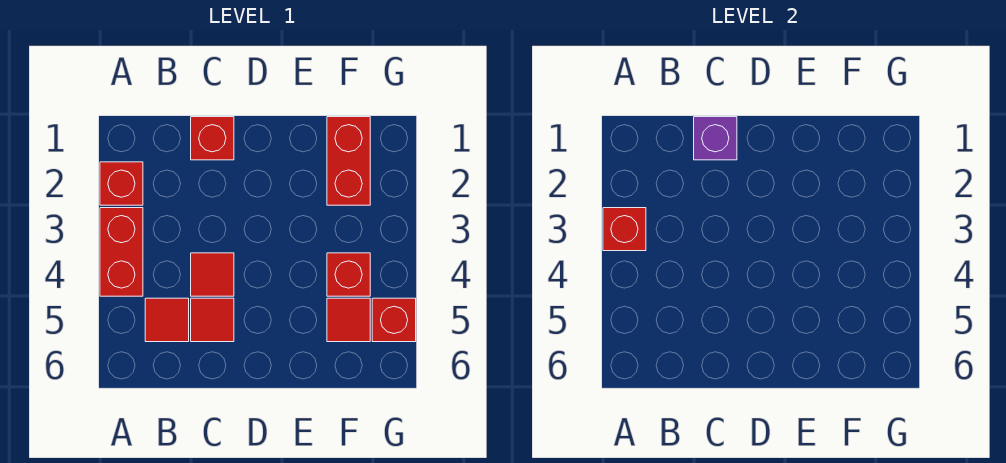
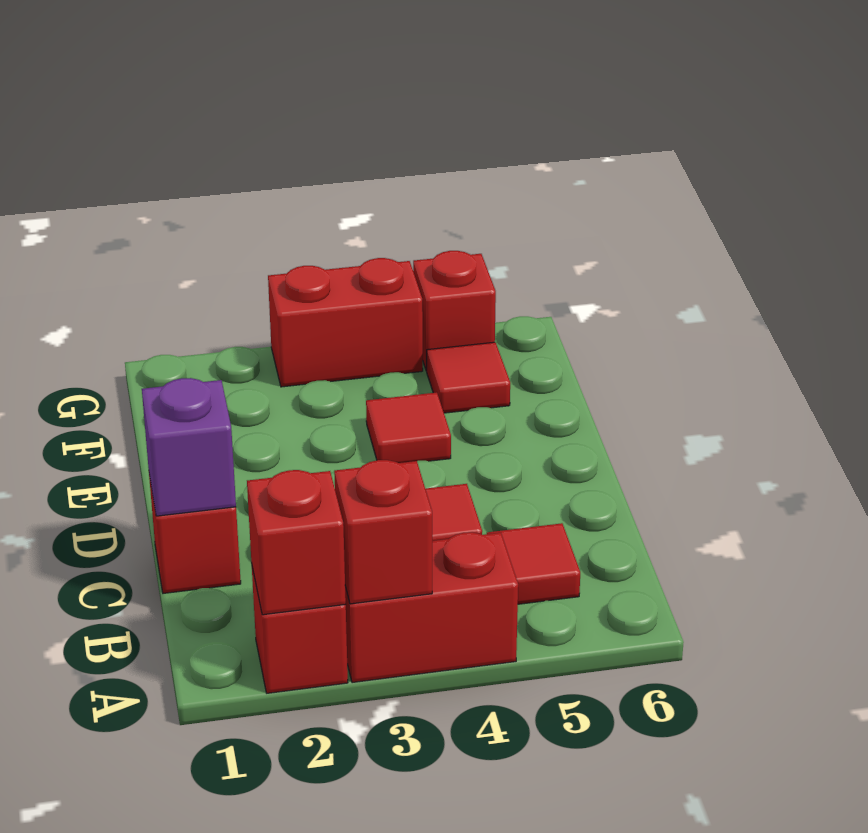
red 1x1 tile [191,298,234,342] -> red 1x1 tile moved to [366,392,451,463]
red 1x2 brick [327,117,370,205] -> red 1x2 brick moved to [268,258,423,387]
red 1x1 brick [327,253,370,296] -> red 1x1 brick moved to [247,470,346,615]

